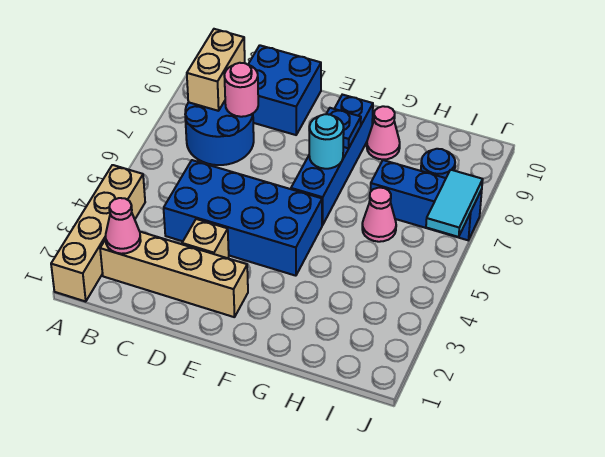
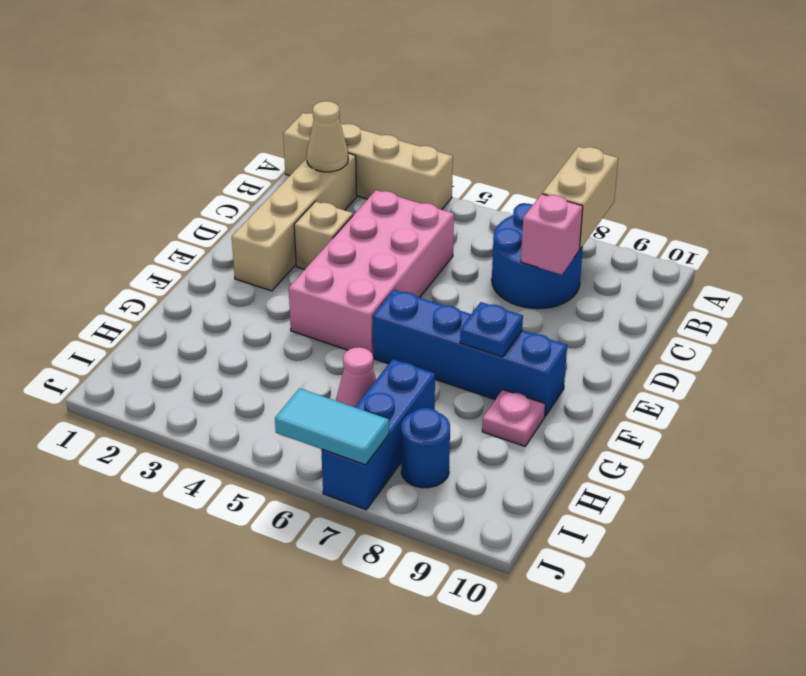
pink 1x1 cone [106,198,141,254] -> tan 1x1 cone [307,101,348,172]
tan 1x2 brick [187,29,245,111] -> tan 1x2 brick turned to [542,147,618,249]
blue 2x4 brick [164,160,322,276] -> pink 2x4 brick [289,190,454,354]
pink 1x1 round brick [224,63,258,117] -> pink 1x1 brick [521,194,583,275]
blue 2x2 brick [248,45,321,135] -> none
cyan 1x1 round brick [309,114,344,169] -> none
pink 1x1 cone [367,106,400,159] -> pink 1x1 plate [482,390,545,446]

